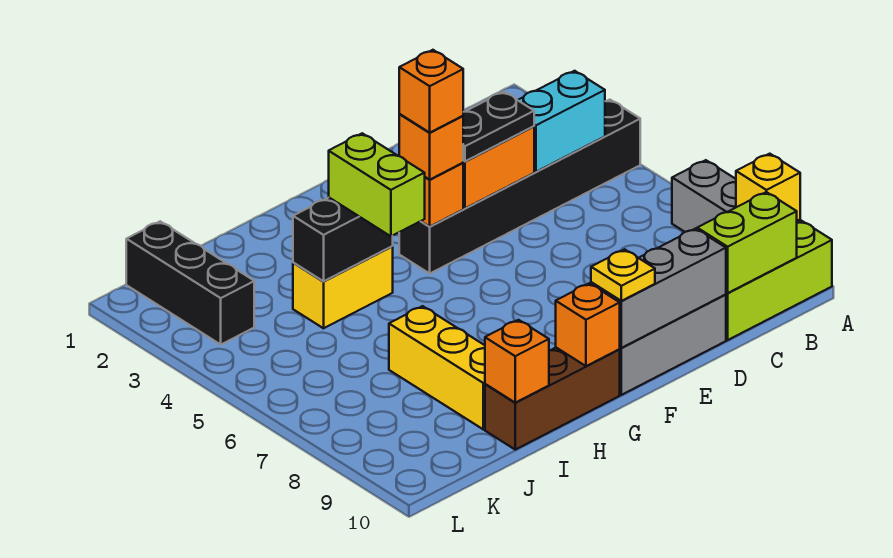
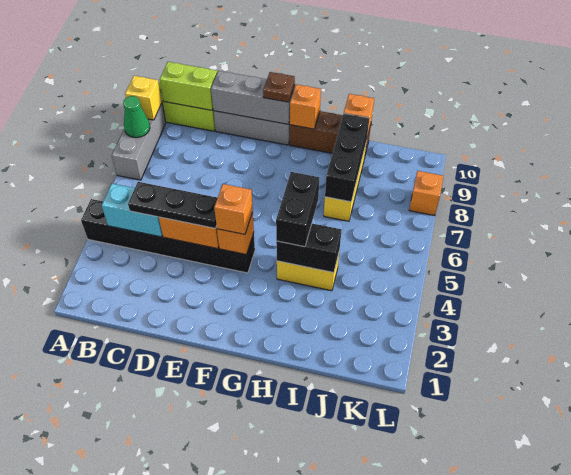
none -> green 1x1 cone [123,96,150,138]
black 1x2 plate [463,92,534,161] -> black 1x3 plate [128,182,218,228]
orange 1x1 brick [399,50,463,132] -> orange 1x1 brick moved to [409,171,443,216]
yellow 1x1 plate [591,249,655,301] -> brown 1x1 plate [263,72,295,102]
lime 1x2 brick [329,133,425,236] -> black 1x2 brick [276,172,319,247]
black 1x3 brick [126,221,254,344] -> black 1x3 brick moved to [325,113,369,202]

